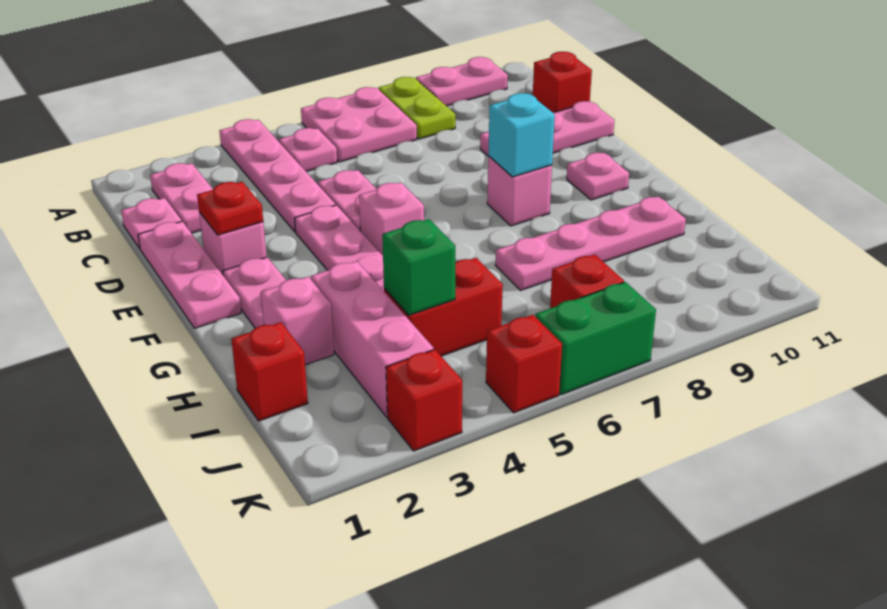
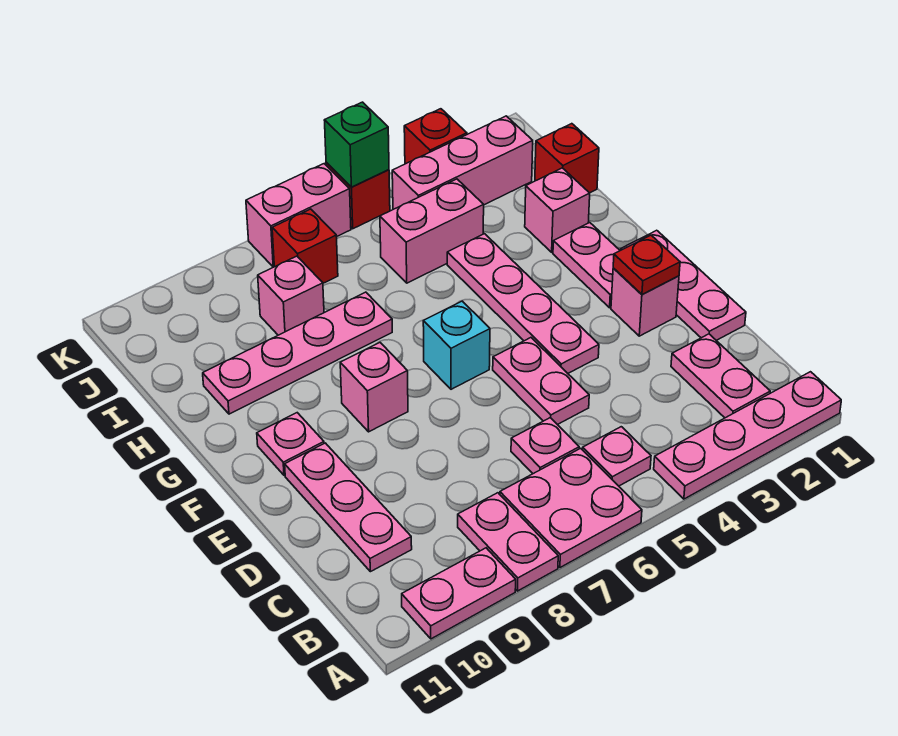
pink 1x4 plate [220,119,335,232] -> pink 1x4 plate turned to [654,372,841,499]
lime 1x2 plate [379,77,455,139] -> pink 1x2 plate [458,493,558,591]
pink 1x1 plate [121,198,182,249] -> pink 1x1 plate moved to [511,418,579,474]
red 1x1 brick [533,52,592,113] -> none
pink 1x3 plate [480,101,614,156] -> pink 1x3 plate turned to [285,443,412,572]
pink 1x1 brick [359,182,424,255] -> pink 1x1 brick moved to [258,256,324,335]
cyan 1x1 brick [488,93,555,177] -> cyan 1x1 brick moved to [423,301,490,389]
pink 1x3 brick [311,261,434,417] -> pink 1x3 brick turned to [392,116,533,209]
red 1x2 brick [384,258,503,356] -> pink 1x2 brick [380,179,484,283]
green 1x1 brick [382,219,455,315] -> green 1x1 brick moved to [324,102,389,187]
green 1x2 brick [535,282,656,395] -> pink 1x2 brick [246,164,351,267]

